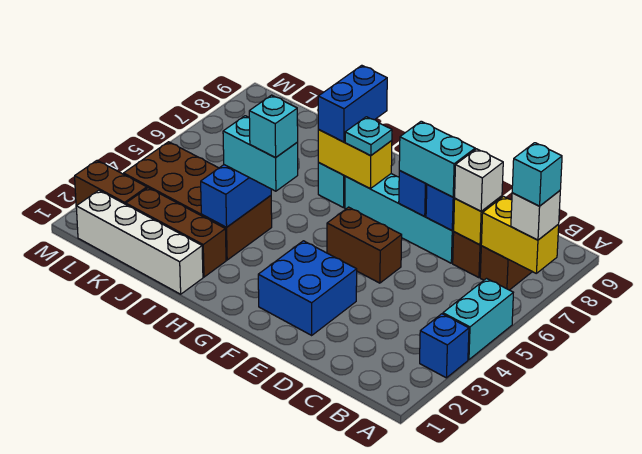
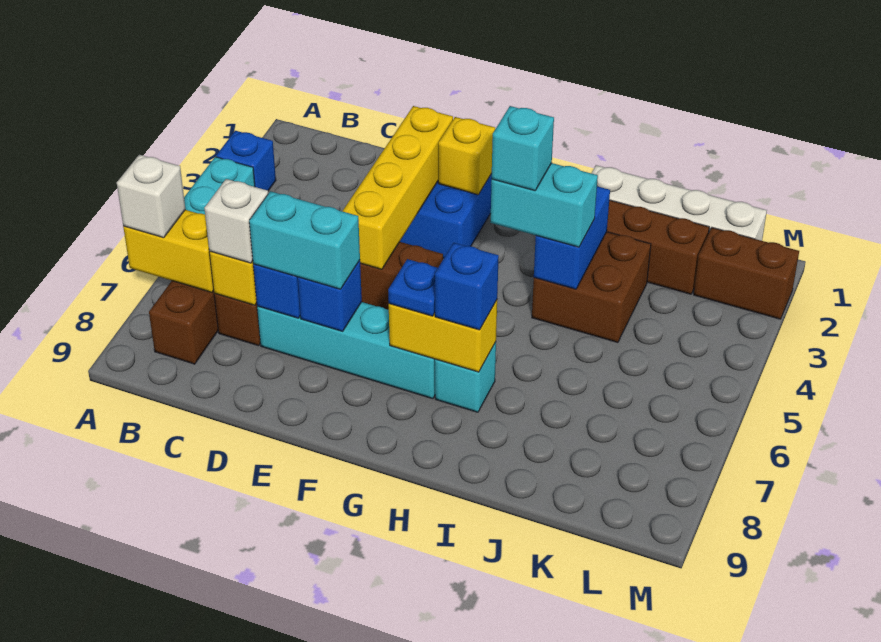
cyan 1x1 brick [512,143,562,206] -> none
none -> yellow 1x4 brick [343,106,453,269]
none -> yellow 1x1 brick [438,117,495,195]
cyan 1x1 plate [345,117,392,156] -> blue 1x1 plate [388,259,438,316]
blue 1x2 brick [318,65,387,142] -> blue 1x1 brick [435,243,499,330]
brown 2x4 brick [124,142,272,260] -> brown 2x2 brick [532,232,651,343]

